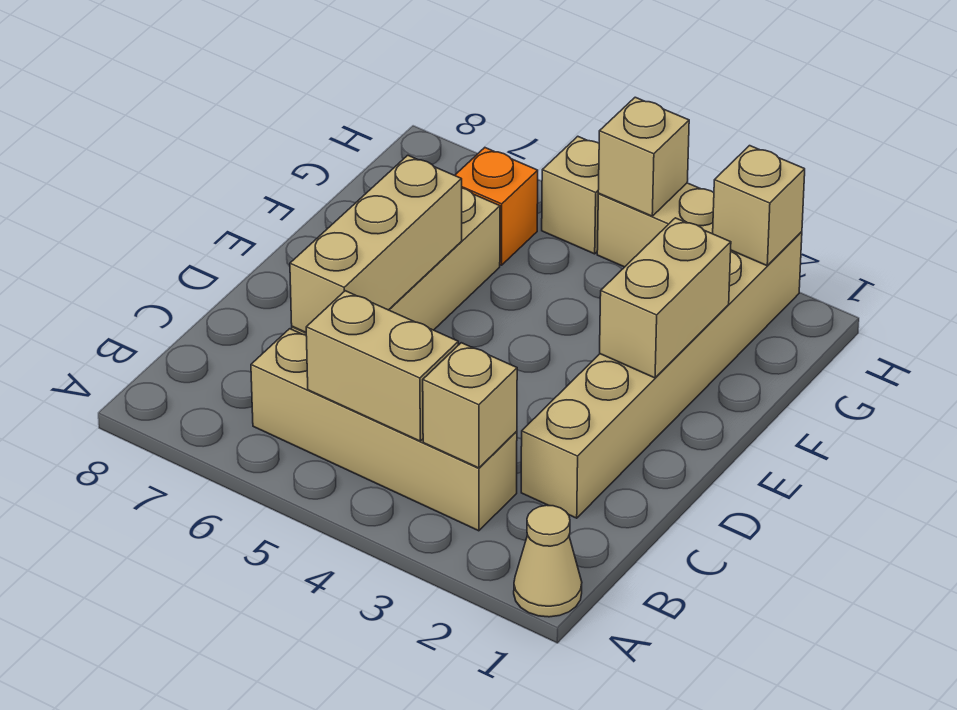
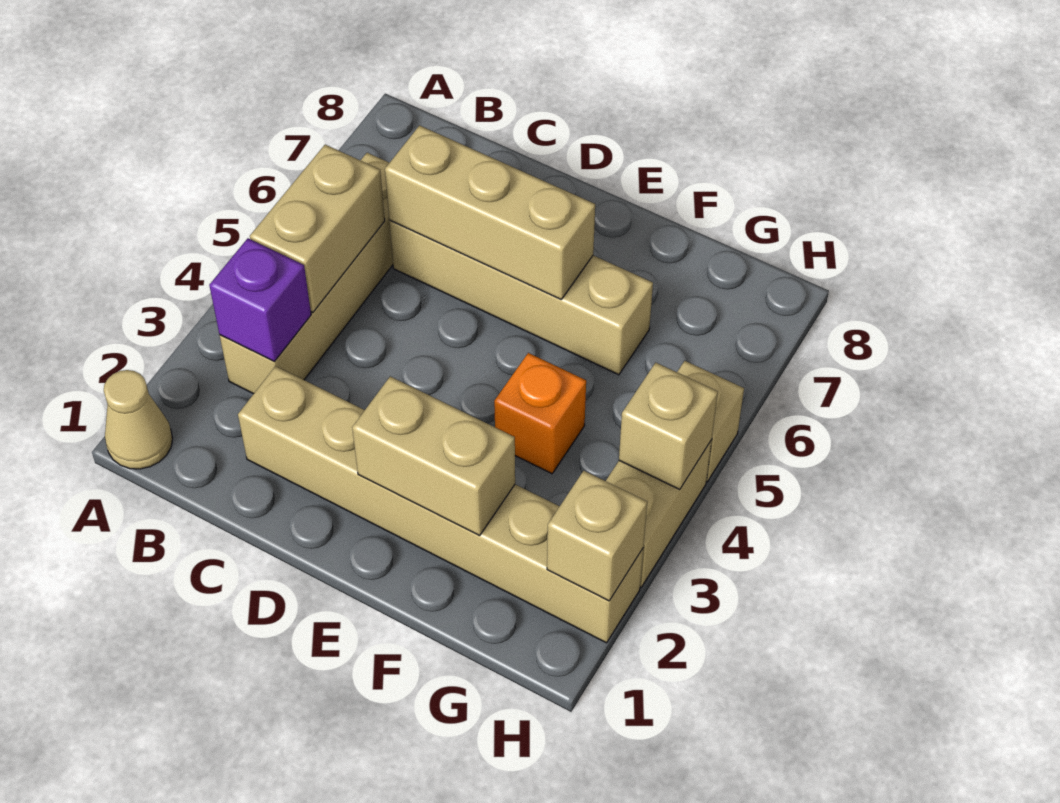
tan 1x1 brick [423,343,517,468] -> purple 1x1 brick [209,238,311,361]
orange 1x1 brick [455,148,538,265] -> orange 1x1 brick moved to [494,353,586,474]

